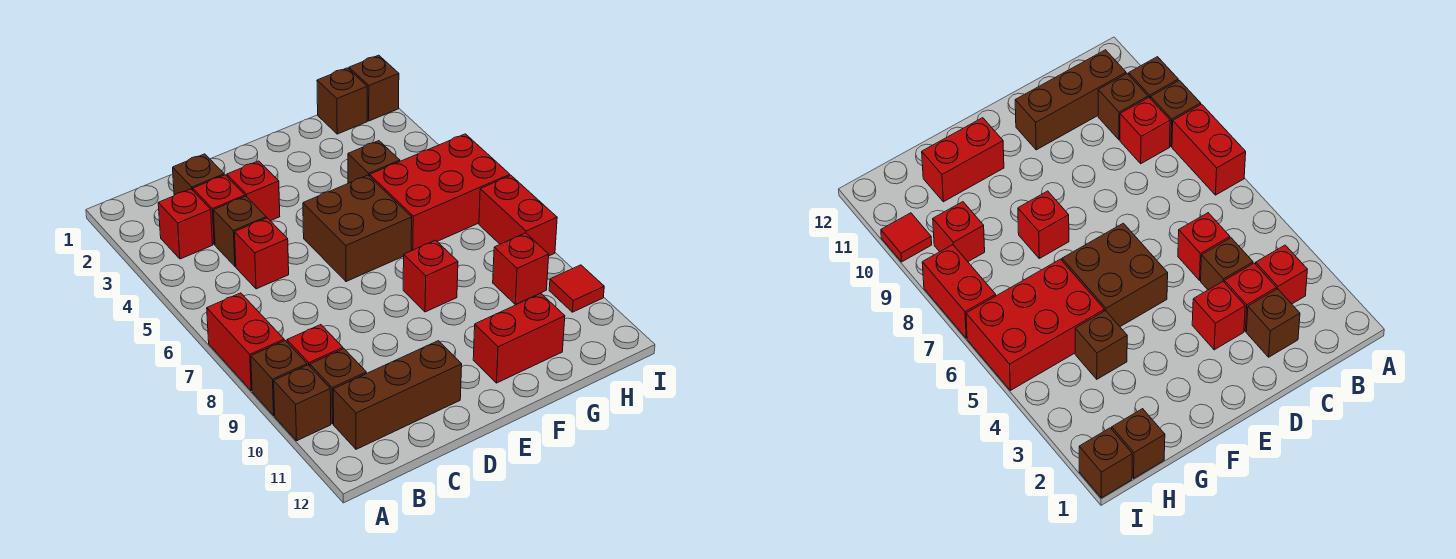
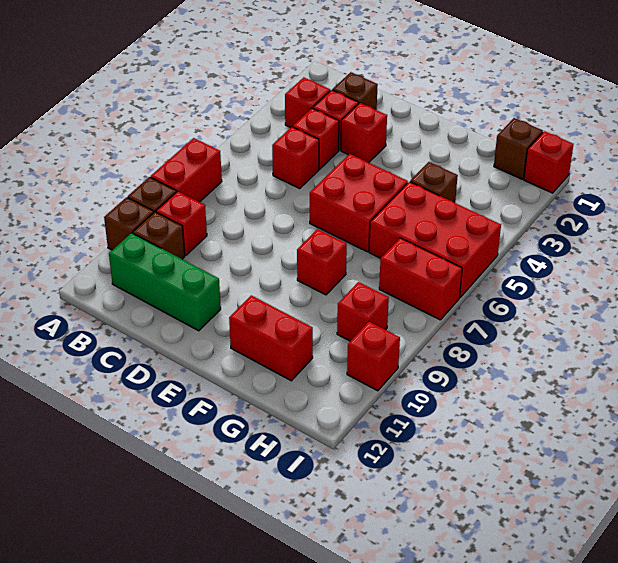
brown 1x3 brick [333,341,462,449] -> green 1x3 brick [109,233,221,331]
brown 1x1 brick [213,196,266,266] -> red 1x1 brick [293,108,339,169]
brown 2x2 brick [303,175,412,282] -> red 2x2 brick [310,154,408,252]
brown 1x1 brick [349,55,399,121] -> red 1x1 brick [524,131,574,193]
red 1x2 brick [479,176,557,256] -> red 1x2 brick turned to [379,238,462,320]
red 1x1 tile [549,265,604,312] -> red 1x1 brick [347,322,400,391]

